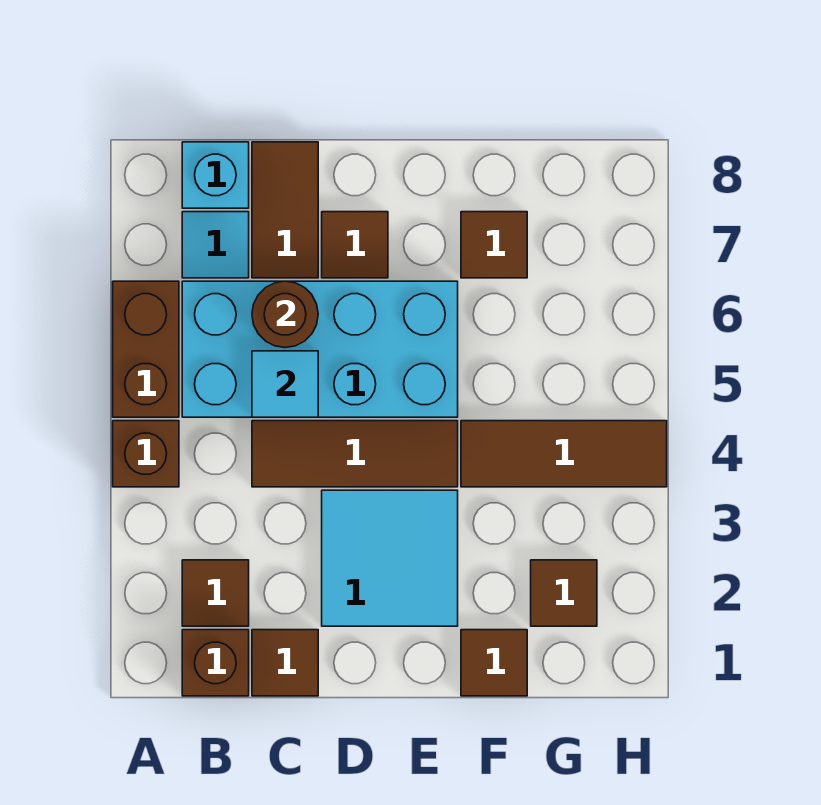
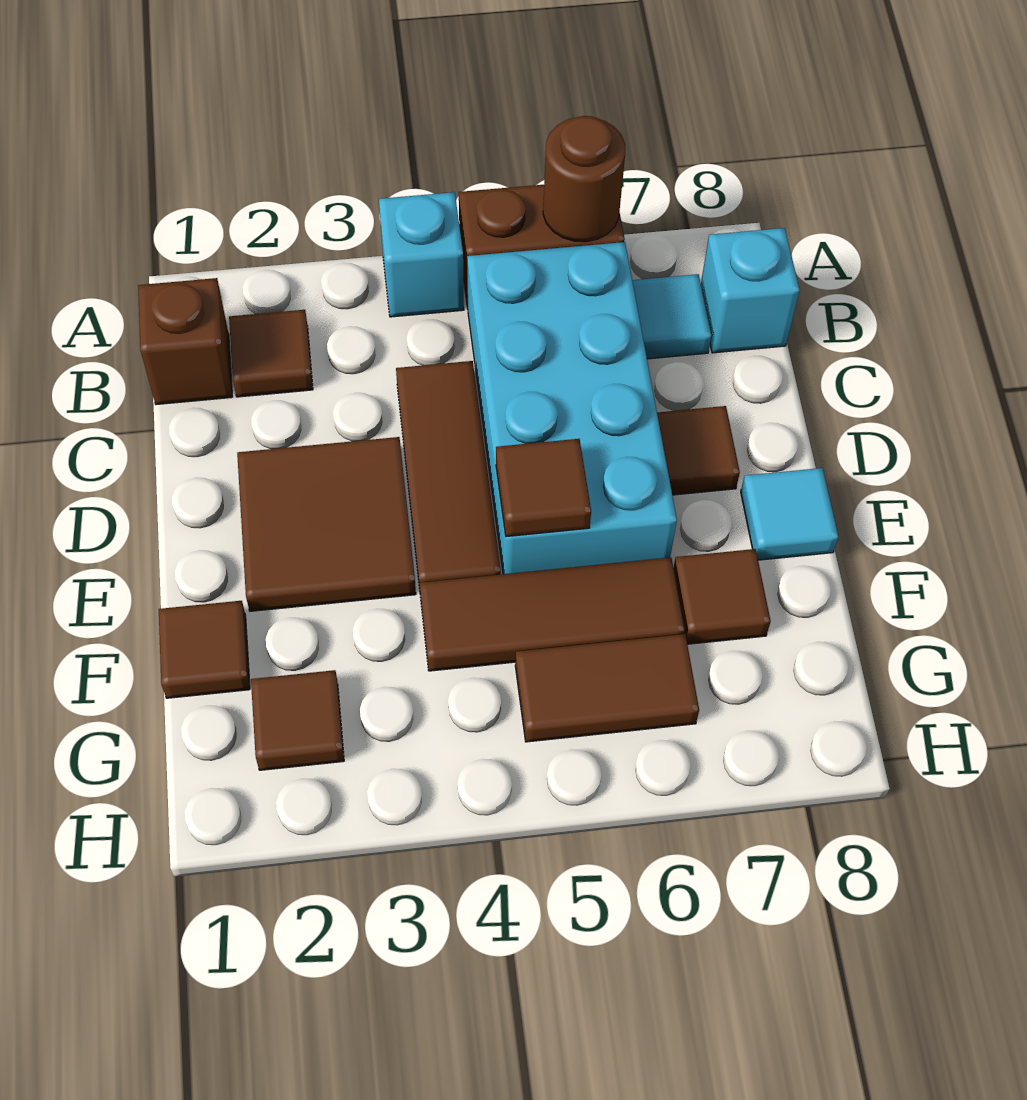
brown 1x1 brick [113,421,179,487] -> cyan 1x1 brick [379,192,464,317]
brown 1x1 tile [252,630,318,696] -> brown 1x1 tile moved to [496,439,591,537]
cyan 1x1 tile [252,351,318,417] -> cyan 1x1 tile moved to [741,468,839,560]
brown 1x1 round brick [252,281,318,348] -> brown 1x1 round brick moved to [543,116,625,242]
brown 1x2 tile [252,142,318,278] -> brown 1x2 tile moved to [515,634,699,742]
cyan 2x2 tile [322,490,458,626] -> brown 2x2 tile [237,437,416,611]
brown 1x3 tile [461,421,667,487] -> brown 1x3 tile turned to [420,557,685,671]

